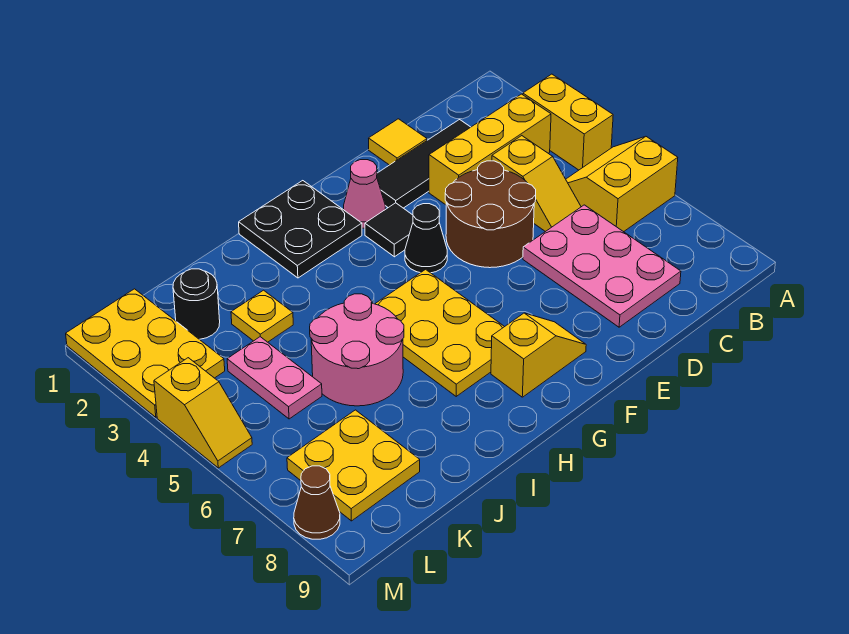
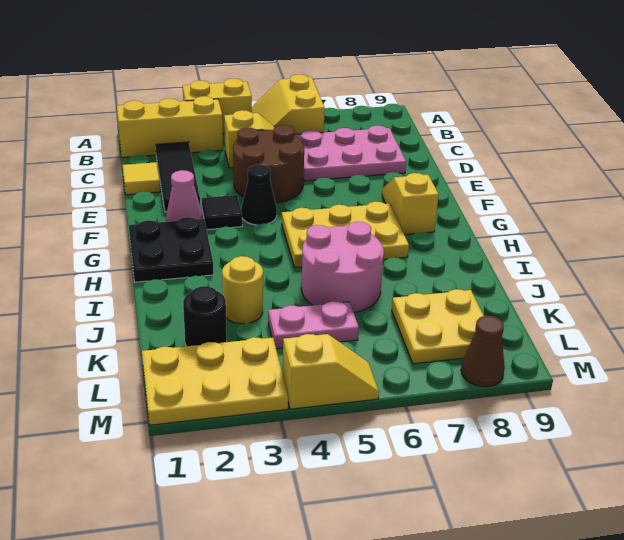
yellow 1x3 brick [429,94,551,205] -> yellow 1x3 brick turned to [117,96,223,158]
yellow 1x1 plate [231,290,293,342] -> yellow 1x1 round brick [222,256,263,324]

